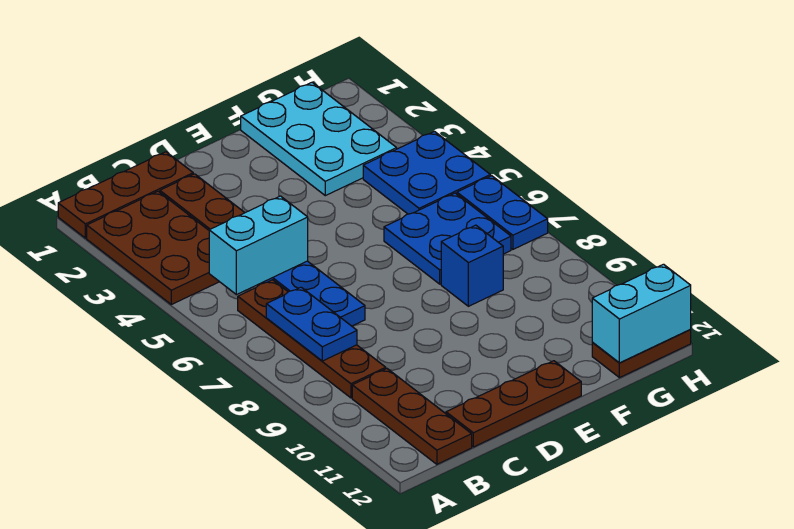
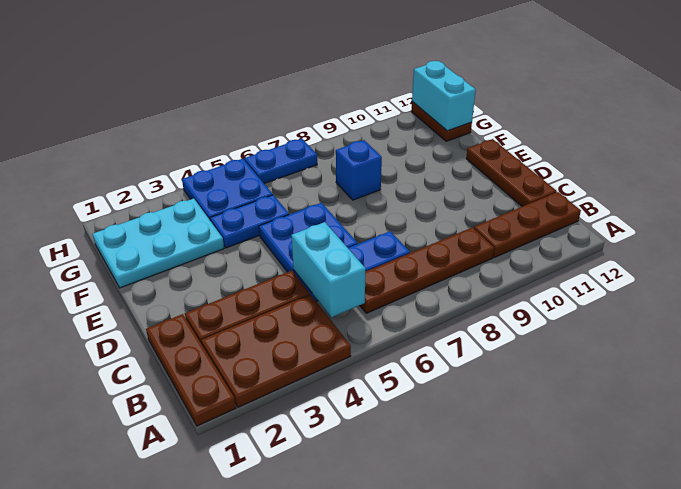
blue 1x2 plate [266,287,357,361] -> blue 1x2 plate moved to [210,195,289,248]
blue 2x2 plate [384,193,511,284] -> blue 2x2 plate moved to [259,203,358,273]

